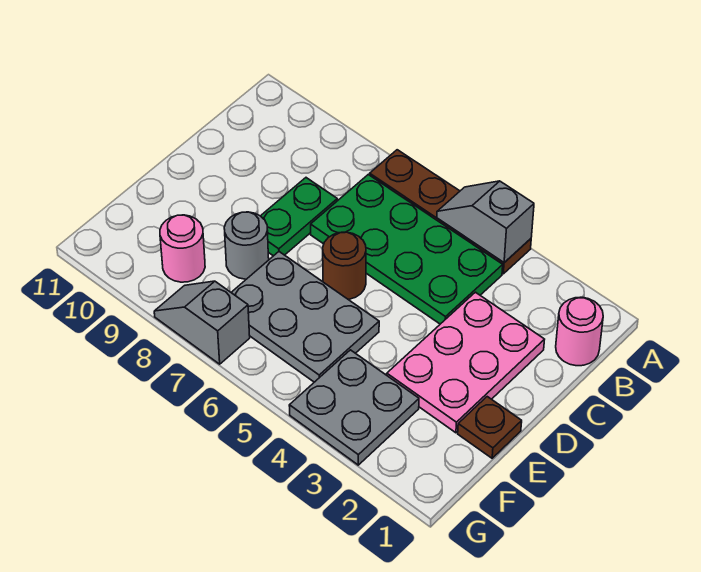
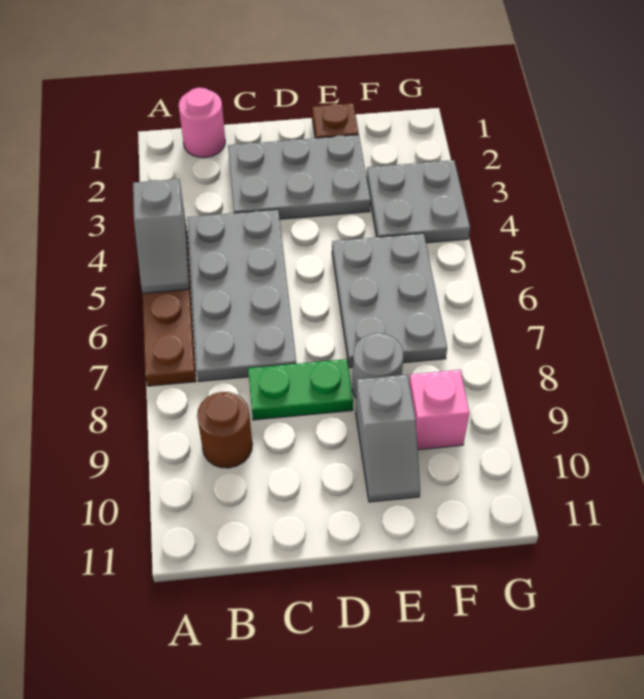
green 2x4 plate [311,175,503,324] -> grey 2x4 plate [187,209,296,381]
pink 2x3 plate [387,292,545,433] -> grey 2x3 plate [228,135,370,219]
brown 1x1 round brick [323,232,366,299] -> brown 1x1 round brick moved to [197,392,252,468]
pink 1x1 round brick [160,215,205,282] -> pink 1x1 brick [409,370,469,450]
grey 1x2 slope [154,281,250,364] -> grey 1x2 slope moved to [356,375,420,502]

